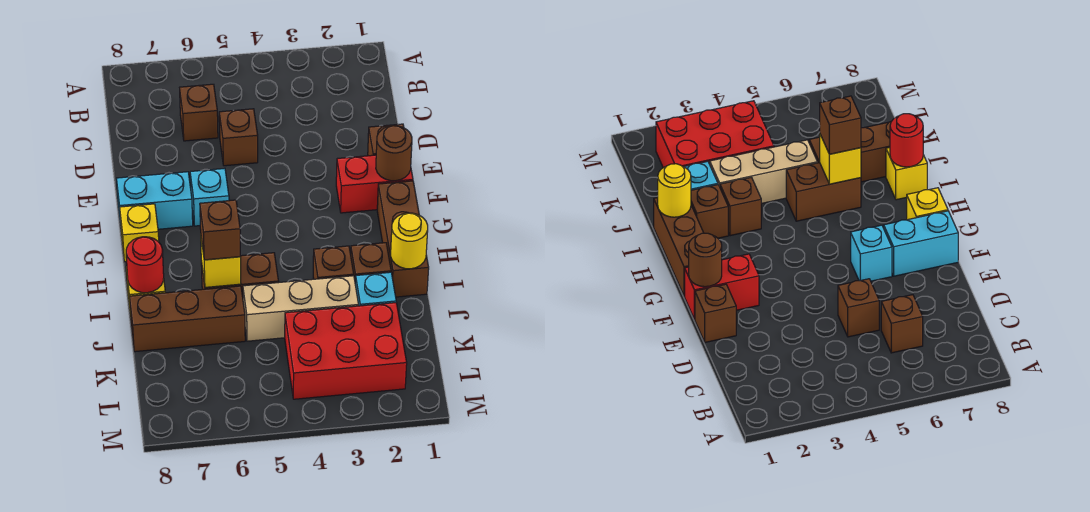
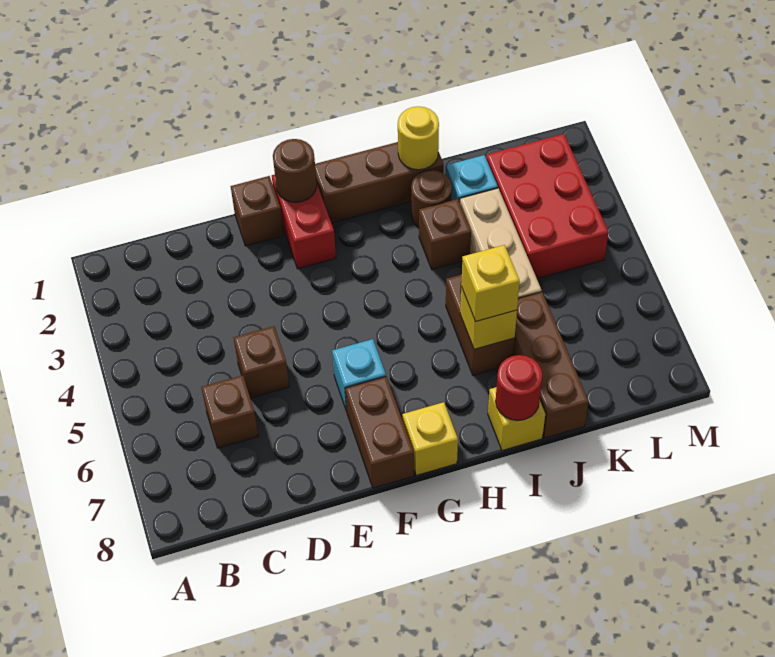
cyan 1x2 brick [117,172,193,229] -> brown 1x2 brick [345,377,414,488]
brown 1x1 brick [351,243,391,282] -> brown 1x1 round brick [411,170,452,228]
brown 1x1 brick [200,200,241,260] -> yellow 1x1 brick [461,245,520,321]

